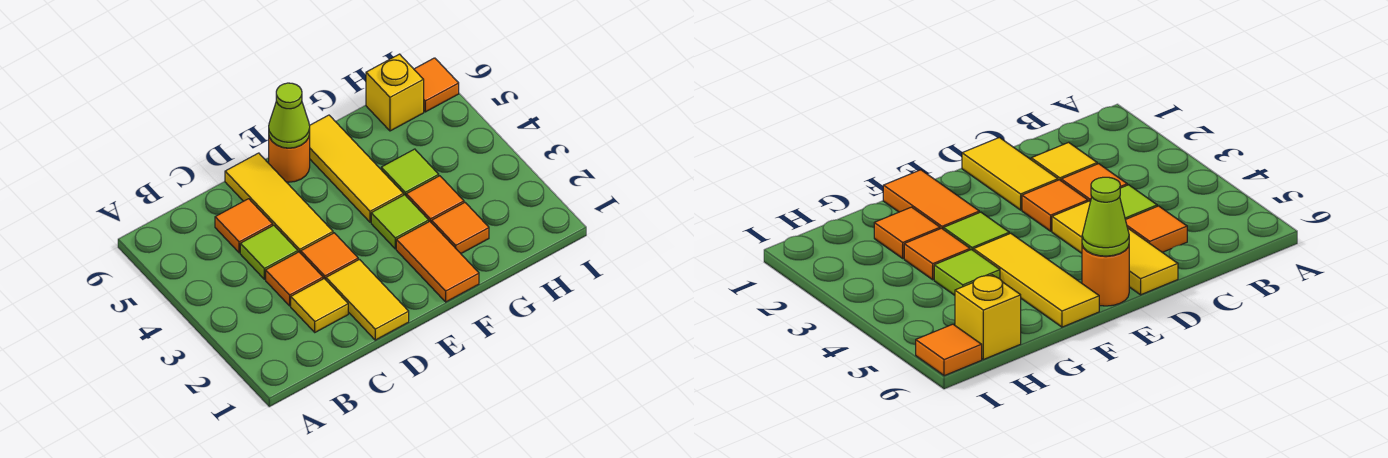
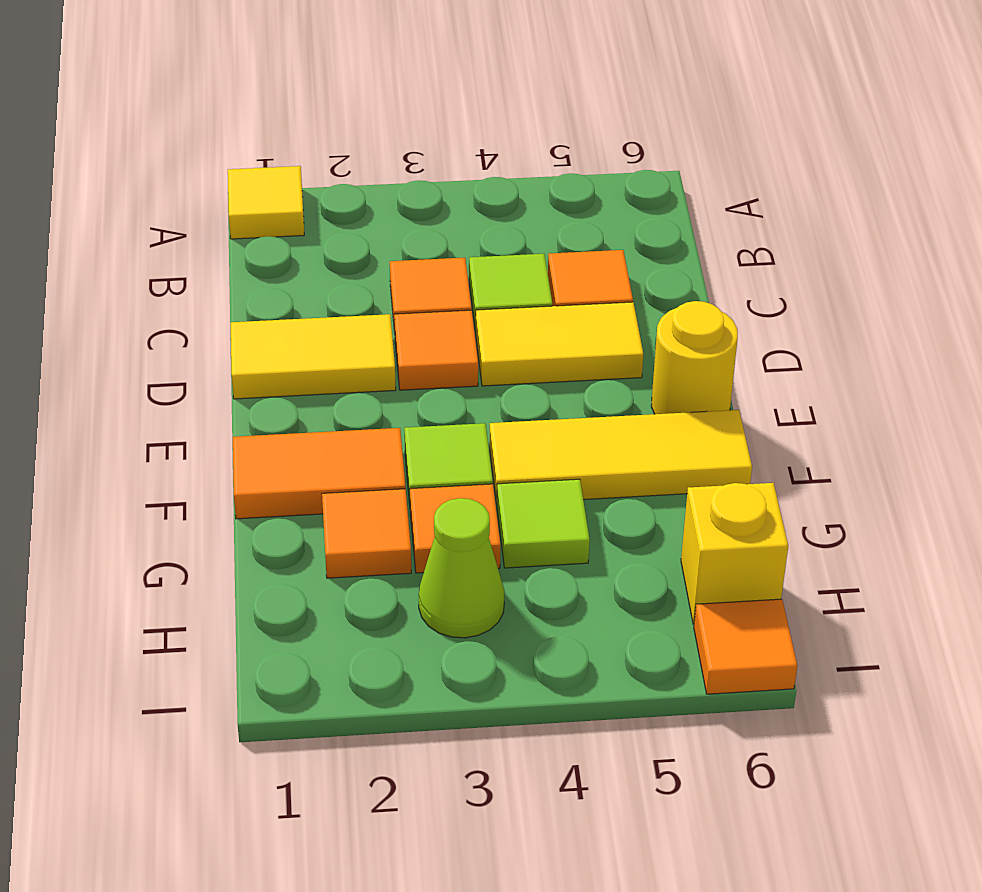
yellow 1x1 tile [291,279,348,332] -> yellow 1x1 tile moved to [228,166,304,239]
yellow 1x3 tile [225,153,333,253] -> yellow 1x2 tile [476,302,644,386]
orange 1x1 round brick [269,134,310,182] -> yellow 1x1 round brick [651,301,738,414]
lime 1x1 cone [269,83,310,148] -> lime 1x1 cone moved to [419,498,505,638]

